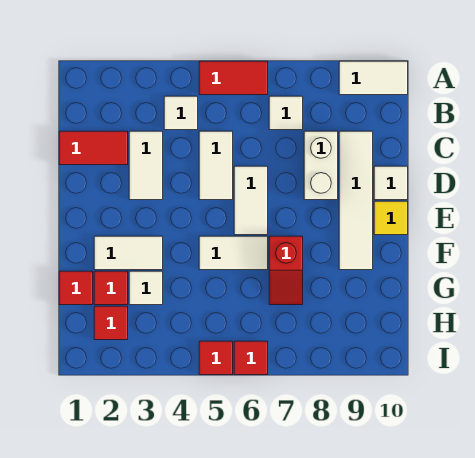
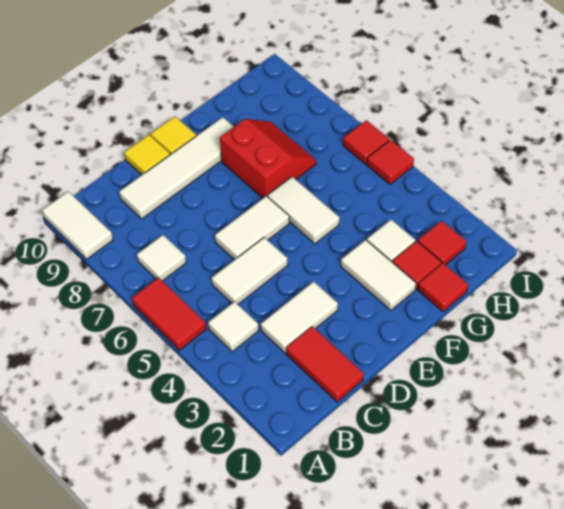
white 1x2 brick [304,131,338,200] -> none
white 1x1 tile [374,166,408,200] -> yellow 1x1 tile [124,135,170,175]
red 1x2 slope [269,236,303,305] -> red 2x2 slope [220,119,316,198]

